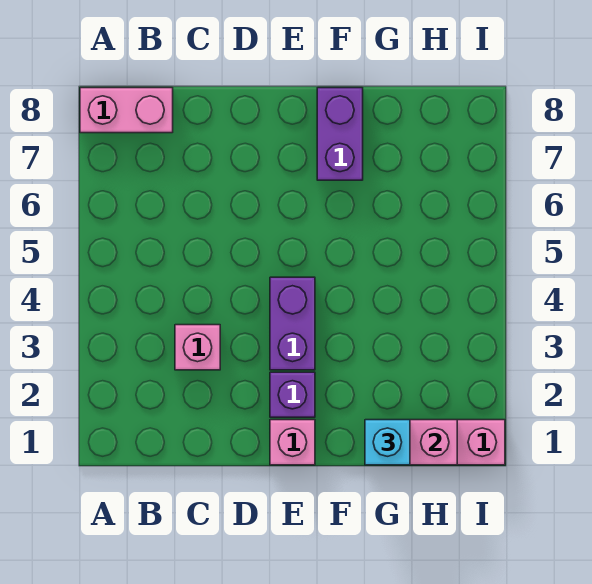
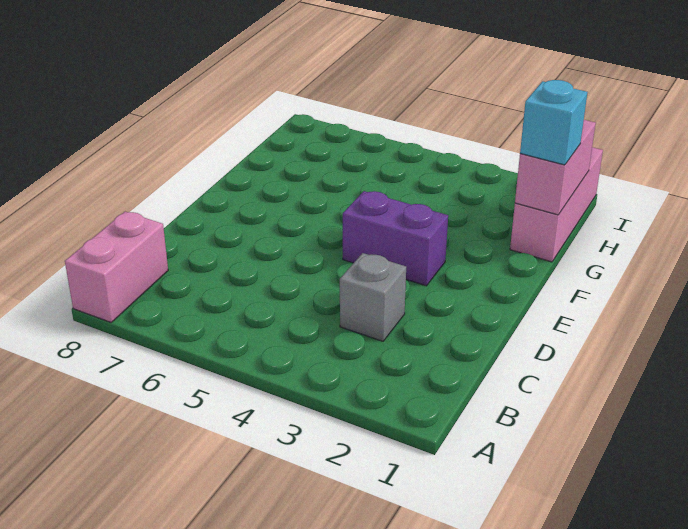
pink 1x1 brick [175,325,220,370] -> grey 1x1 brick [340,253,406,341]
pink 1x1 brick [270,420,315,465] -> none
purple 1x1 brick [270,372,315,417] -> none
purple 1x2 brick [317,88,363,180] -> none

